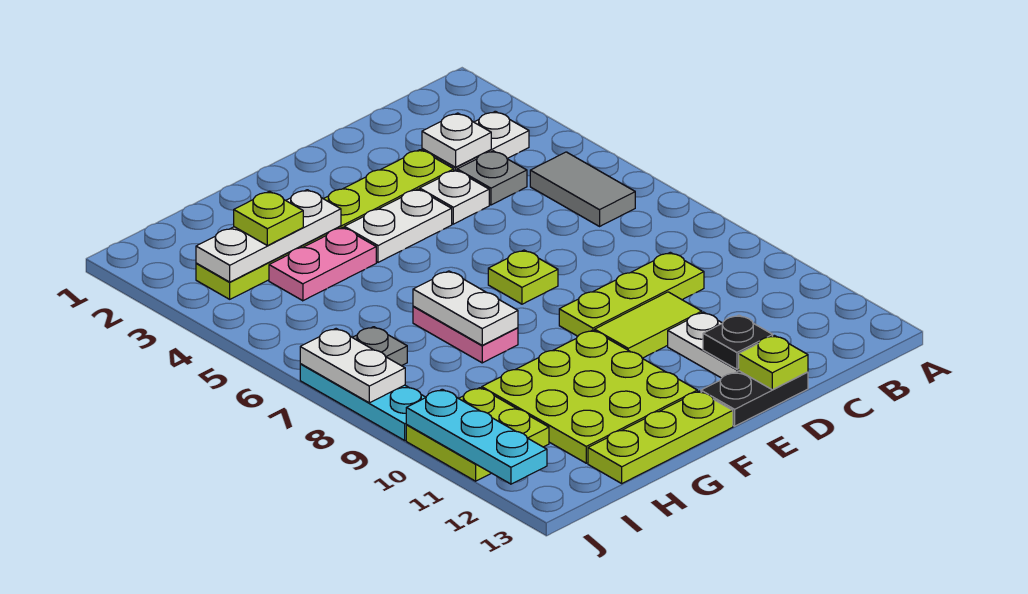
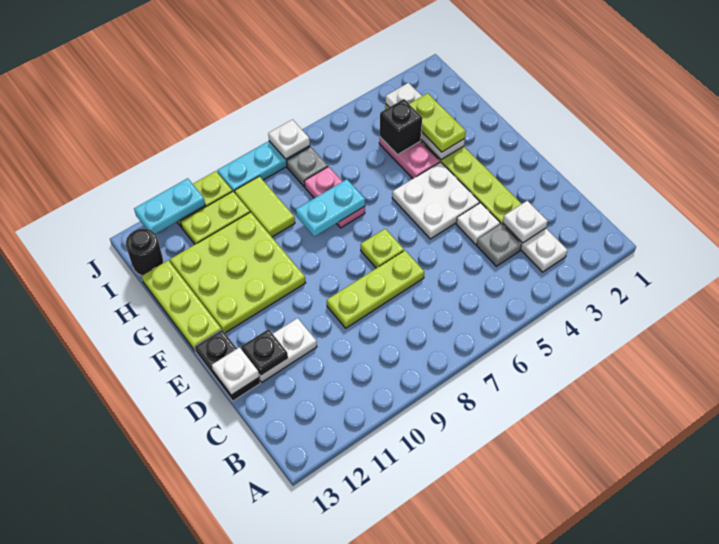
grey 1x2 tile [530,152,635,226] -> none
lime 1x3 plate [559,252,704,336] -> lime 1x3 plate turned to [327,251,424,328]
lime 1x2 tile [595,292,702,358] -> lime 1x2 tile moved to [234,176,295,237]
lime 1x1 plate [739,335,808,390] -> white 1x1 plate [212,347,259,395]
white 1x2 plate [344,189,452,262] -> white 2x2 plate [392,162,480,239]
pink 1x2 plate [413,306,518,363] -> pink 1x2 plate turned to [304,166,365,228]
white 1x2 plate [413,271,518,345] -> cyan 1x2 plate [296,179,365,236]
lime 1x1 plate [234,191,303,246] -> lime 1x2 plate [409,93,466,152]
none -> black 1x1 brick [380,99,422,155]
none -> black 1x1 round brick [126,229,163,276]
white 1x2 plate [300,329,405,403] -> white 1x1 plate [268,120,310,159]
cyan 1x3 plate [406,389,547,484] -> cyan 1x2 plate [134,178,205,234]

